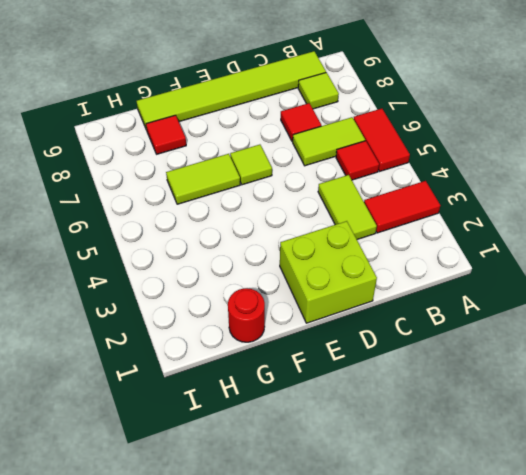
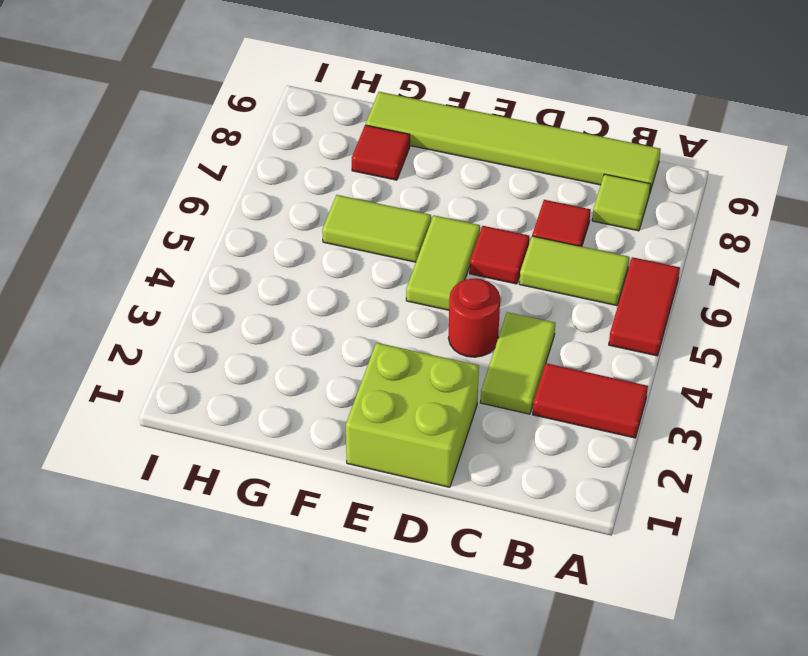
red 1x1 tile [336,141,379,180] -> red 1x1 tile moved to [470,226,529,284]
lime 1x1 tile [230,145,272,185] -> lime 1x2 tile [406,215,480,310]
red 1x1 round brick [228,288,265,342] -> red 1x1 round brick moved to [449,278,500,357]

